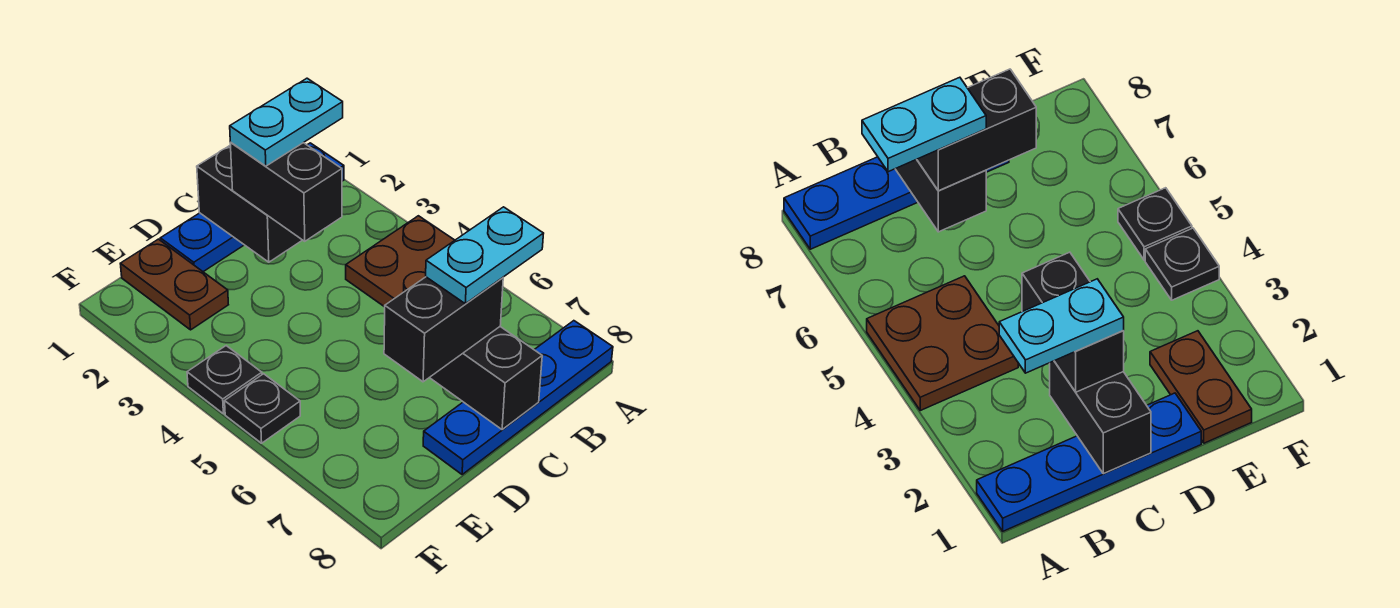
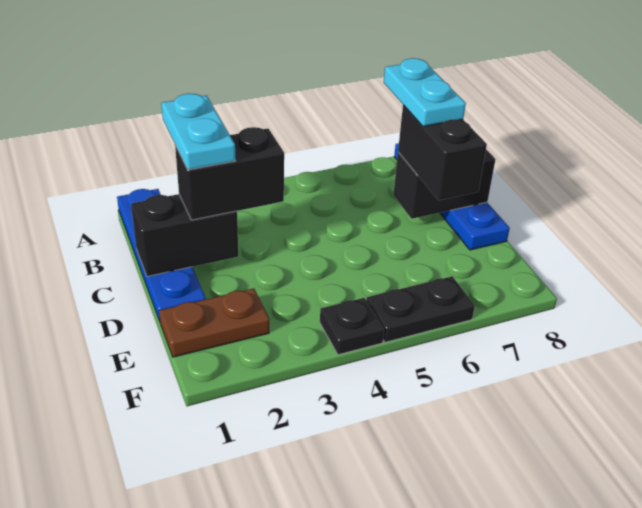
brown 2x2 plate [346,216,455,307] -> none
black 1x1 plate [225,374,300,443] -> black 1x2 plate [366,276,475,342]

